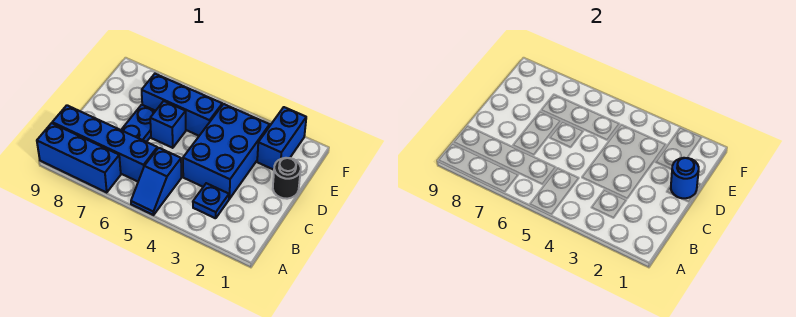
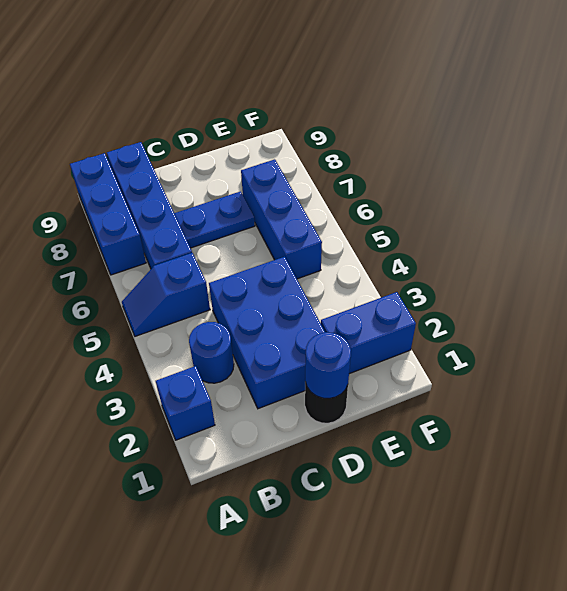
blue 1x1 plate [193,183,229,218] -> blue 1x1 round brick [189,322,234,383]
blue 2x3 brick [183,104,270,199] -> blue 2x3 brick turned to [209,257,325,409]
blue 1x1 brick [150,101,186,148] -> blue 1x1 brick moved to [156,366,215,440]

